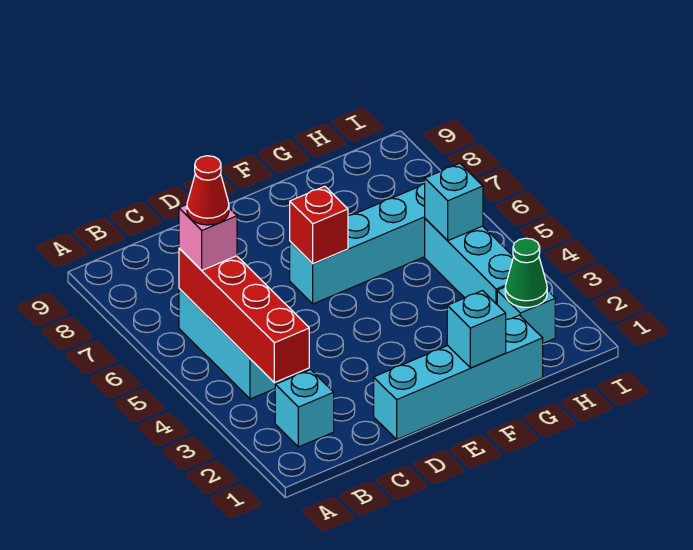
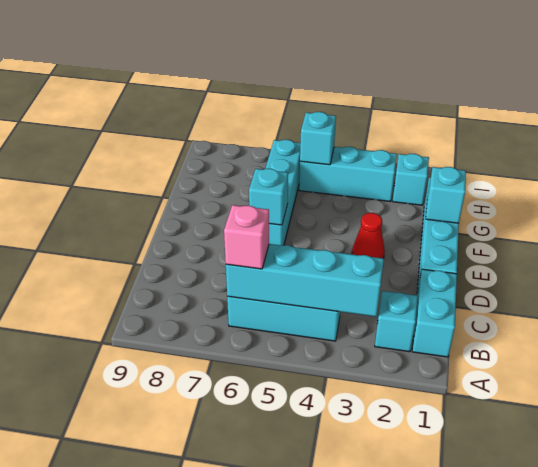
none -> cyan 1x2 brick [412,269,457,357]
red 1x4 brick [179,248,309,383] -> cyan 1x4 brick [226,244,384,317]
red 1x1 cone [187,156,229,225] -> red 1x1 cone moved to [352,213,385,258]
red 1x1 brick [290,186,348,264] -> cyan 1x1 brick [249,169,288,225]
green 1x1 cone [505,238,547,307] -> none

